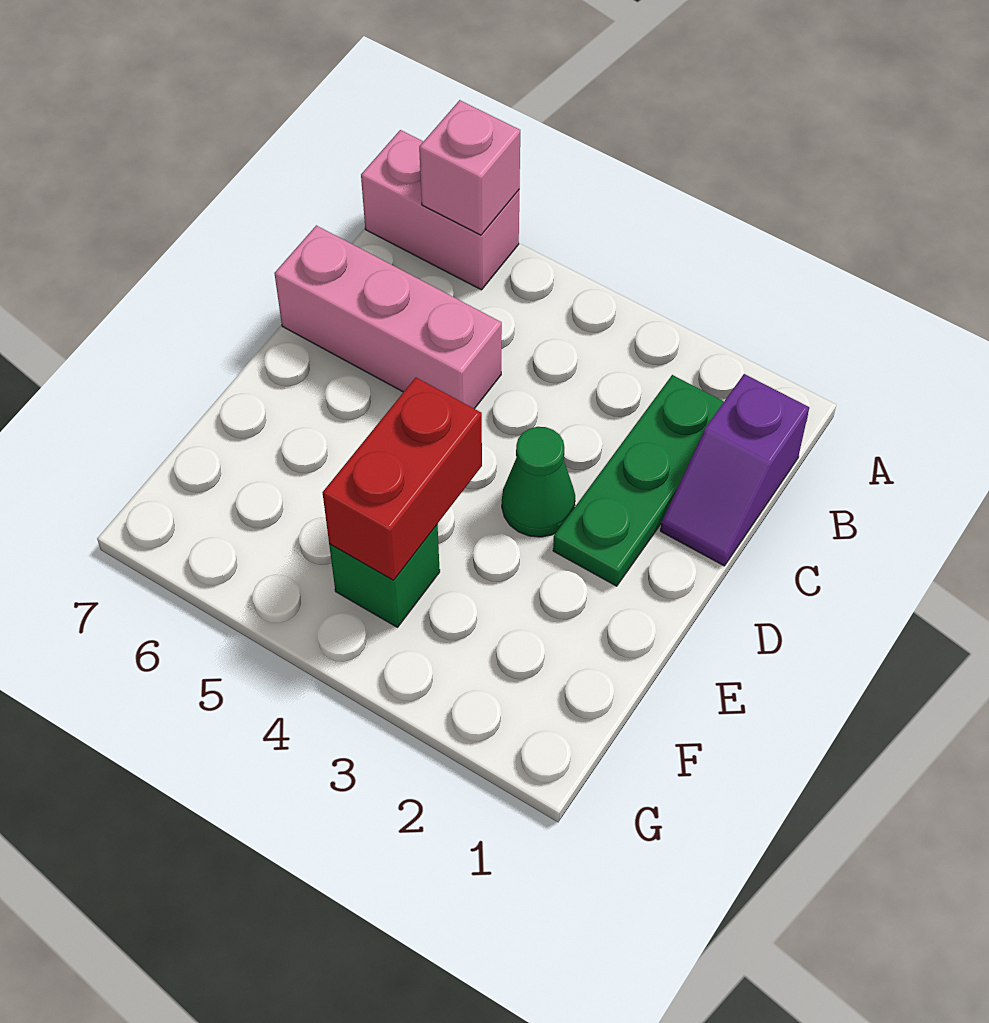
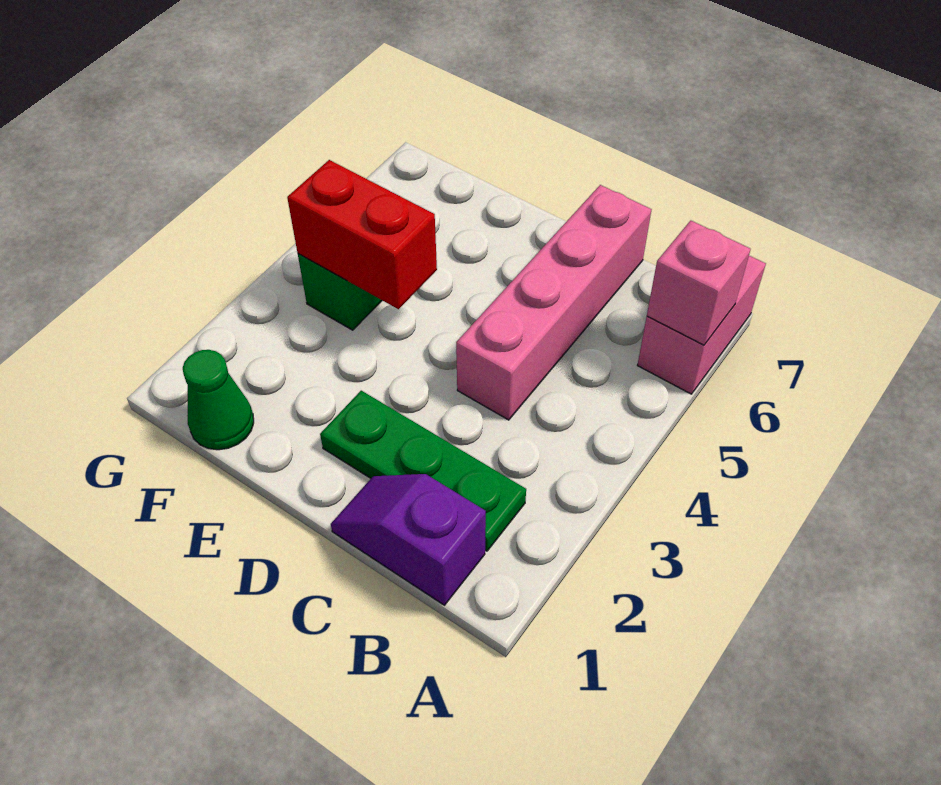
pink 1x3 brick [274,225,502,409] -> pink 1x4 brick [456,185,652,420]
green 1x1 cone [502,427,575,537] -> green 1x1 cone moved to [183,350,254,450]

